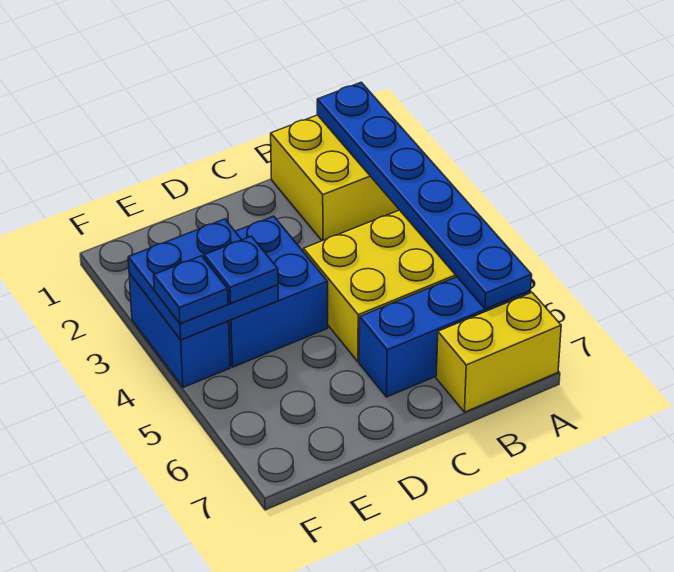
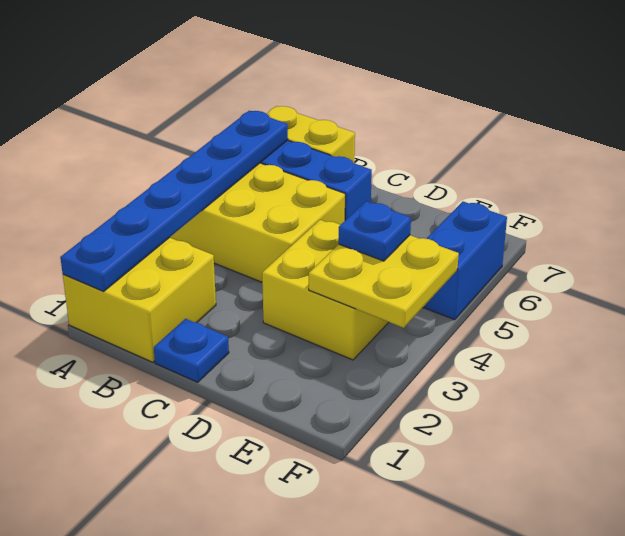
blue 2x2 brick [229,216,328,367] -> yellow 2x2 brick [262,220,389,360]
blue 2x2 plate [128,219,278,340] -> yellow 2x2 plate [309,235,459,328]
blue 1x2 brick [129,273,230,387] -> blue 1x2 brick moved to [423,202,507,320]
blue 1x1 plate [154,256,228,324] -> blue 1x1 plate moved to [154,319,229,382]

